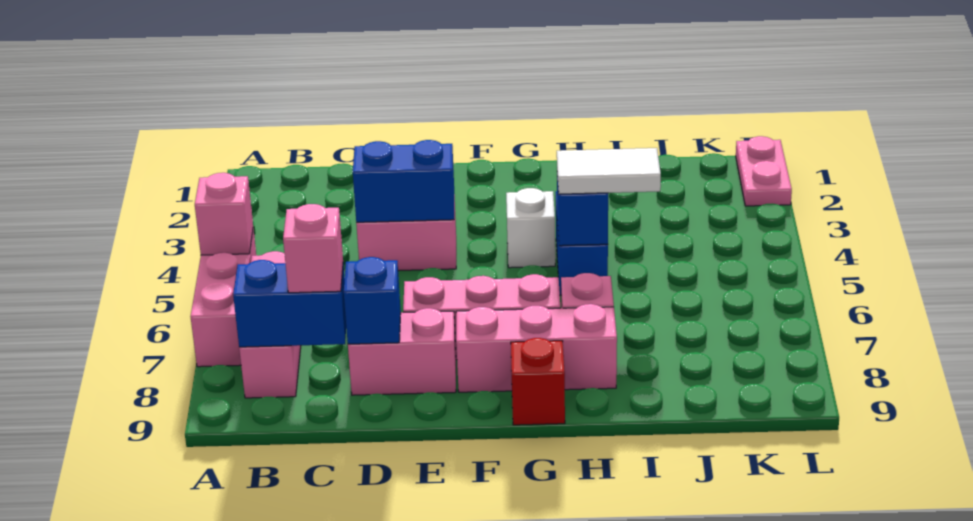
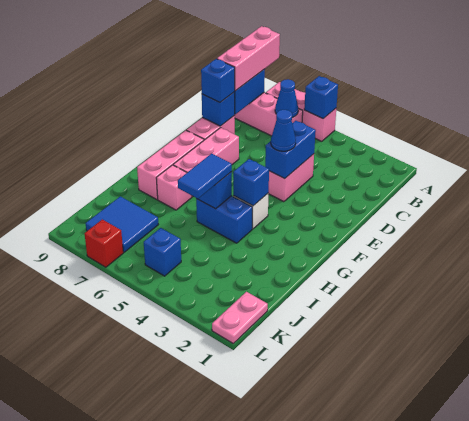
pink 1x1 brick [195,173,253,255] -> blue 1x1 brick [304,76,338,119]
none -> blue 1x1 cone [275,79,298,117]
pink 1x1 brick [283,204,343,293] -> pink 1x3 brick [217,26,280,91]
none -> blue 1x1 brick [201,59,235,102]
none -> blue 1x1 cone [271,110,296,151]
none -> blue 1x1 brick [233,159,269,206]
red 1x1 brick [511,338,565,425] -> red 1x1 brick moved to [85,219,123,267]
white 1x2 tile [557,148,661,194] -> blue 1x2 tile [178,153,232,199]
none -> blue 2x2 tile [86,196,158,252]
none -> blue 1x1 brick [144,228,181,276]
pink 1x2 plate [736,136,792,206] -> pink 1x2 plate turned to [212,292,268,343]

